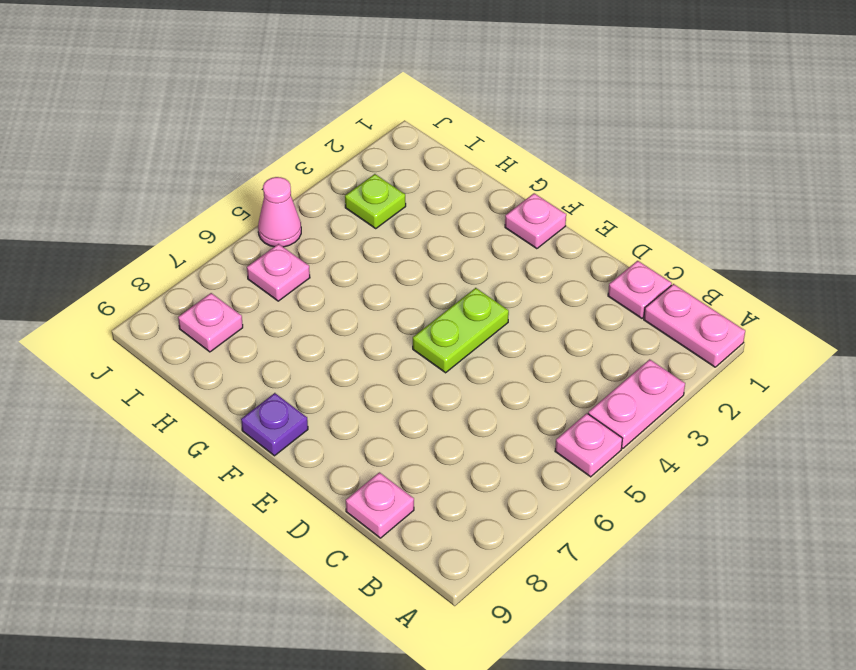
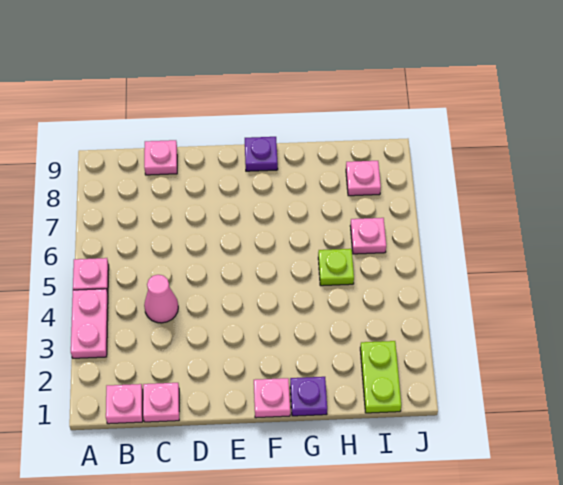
pink 1x2 plate [644,284,745,367] -> pink 1x1 plate [106,384,143,424]
lime 1x2 plate [413,288,509,373] -> lime 1x2 plate moved to [360,341,401,413]
none -> purple 1x1 plate [290,377,327,416]
lime 1x1 plate [345,174,406,228] -> lime 1x1 plate moved to [318,249,354,286]
pink 1x1 cone [258,177,301,247] -> pink 1x1 cone moved to [144,275,178,323]

